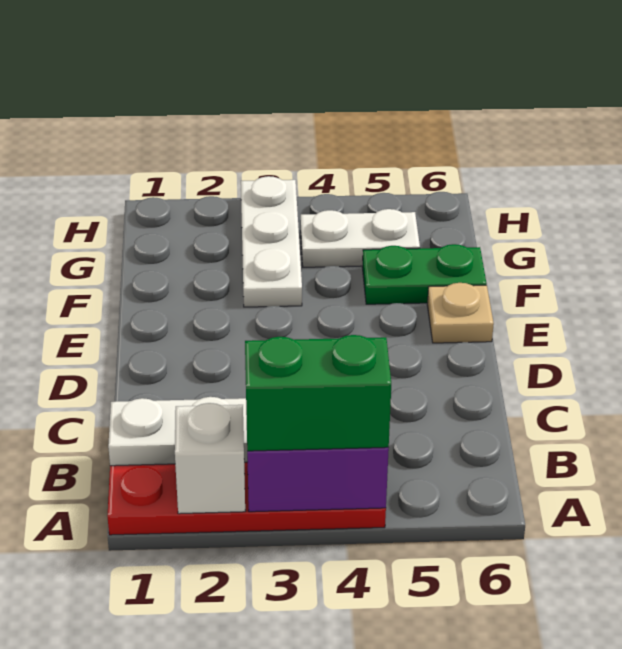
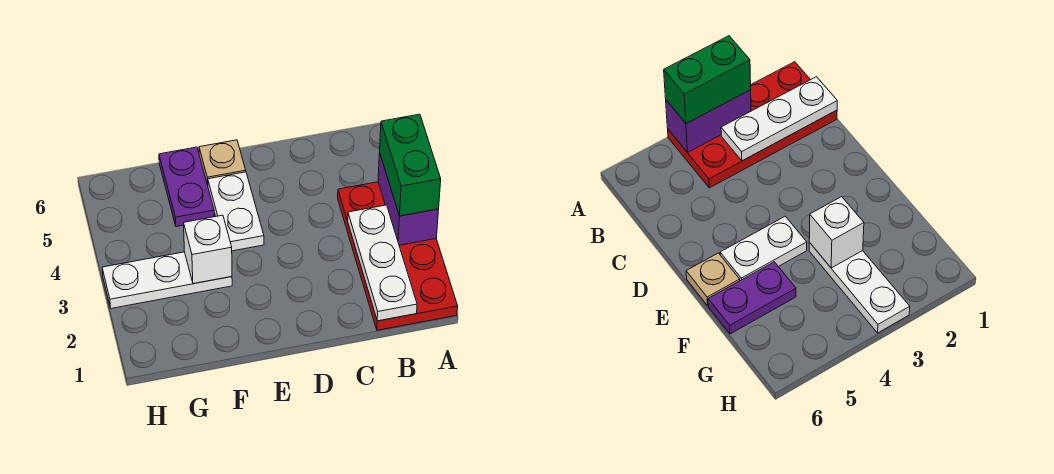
white 1x1 brick [175,403,245,514] -> white 1x1 brick moved to [184,215,232,284]
green 1x2 plate [362,244,487,304] -> purple 1x2 plate [159,147,214,227]
white 1x2 plate [300,209,420,267] -> white 1x2 plate moved to [208,172,264,251]

